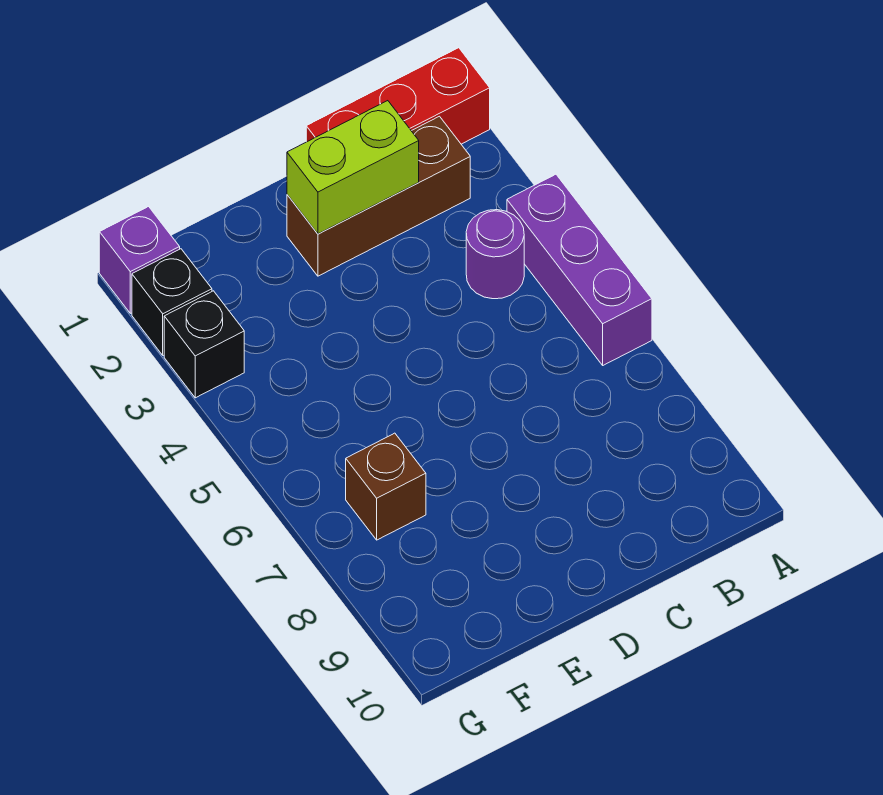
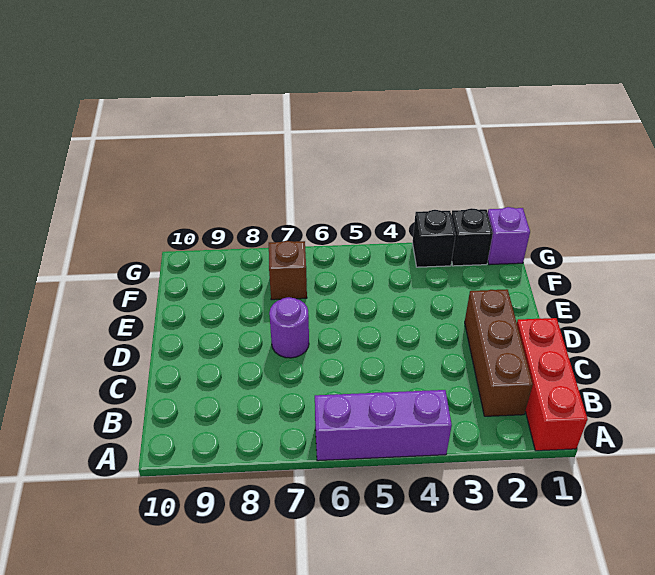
purple 1x1 round brick [466,210,524,299] -> purple 1x1 round brick moved to [269,297,309,358]
lime 1x2 brick [287,101,419,234] -> none

